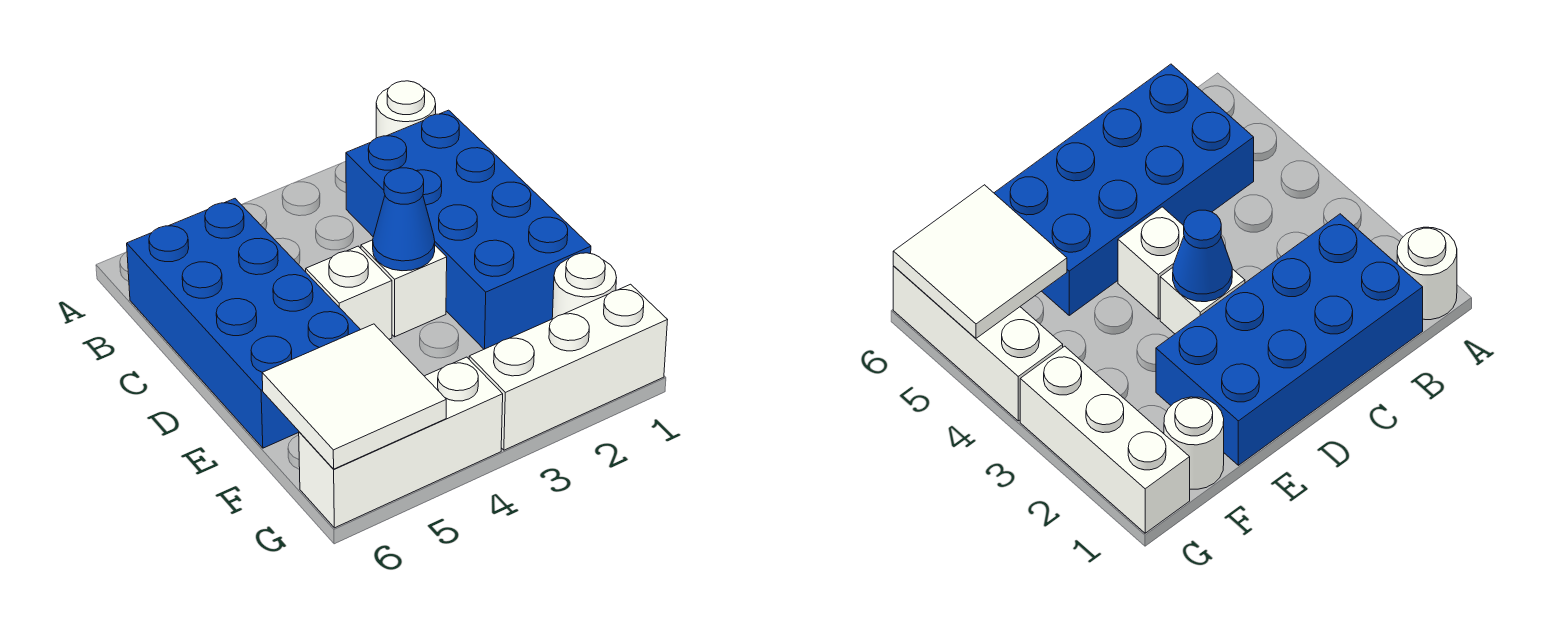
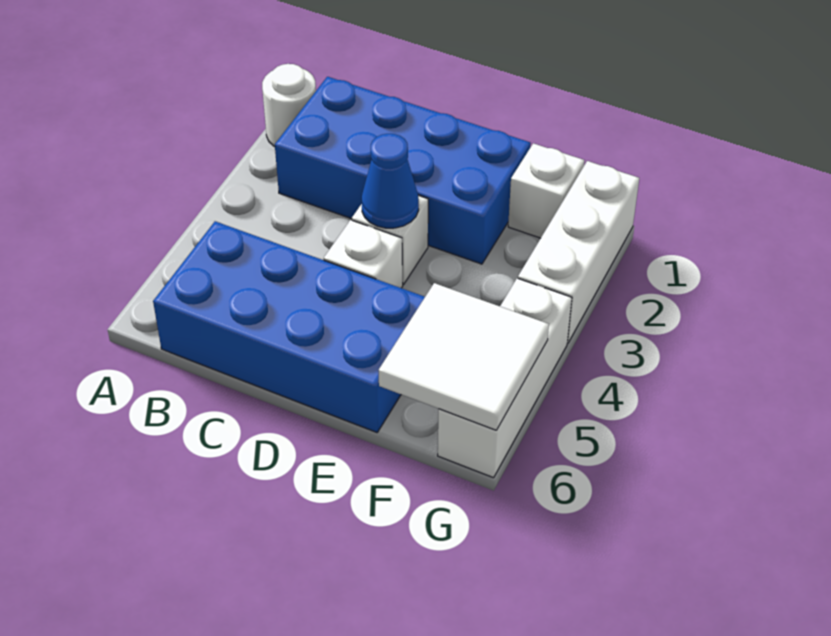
white 1x1 round brick [552,253,617,319] -> white 1x1 brick [508,143,584,238]

